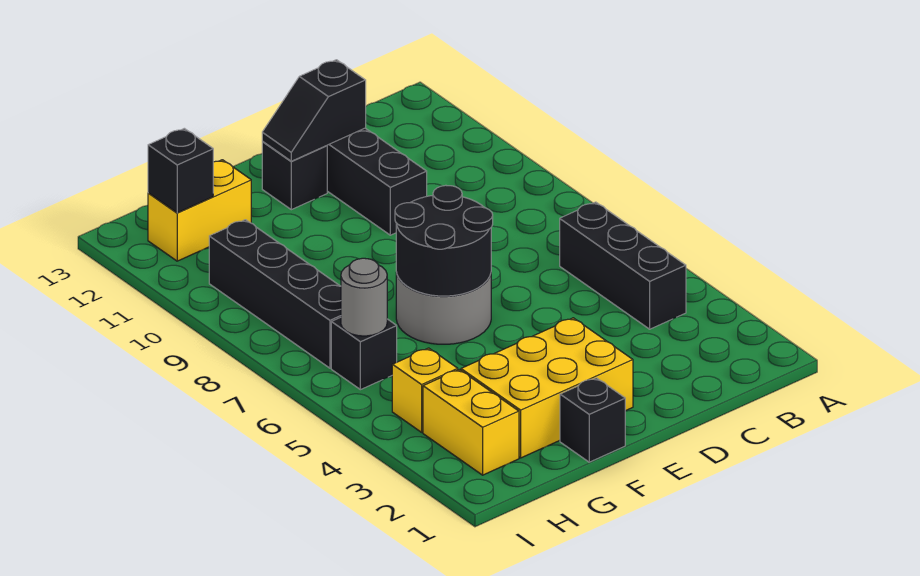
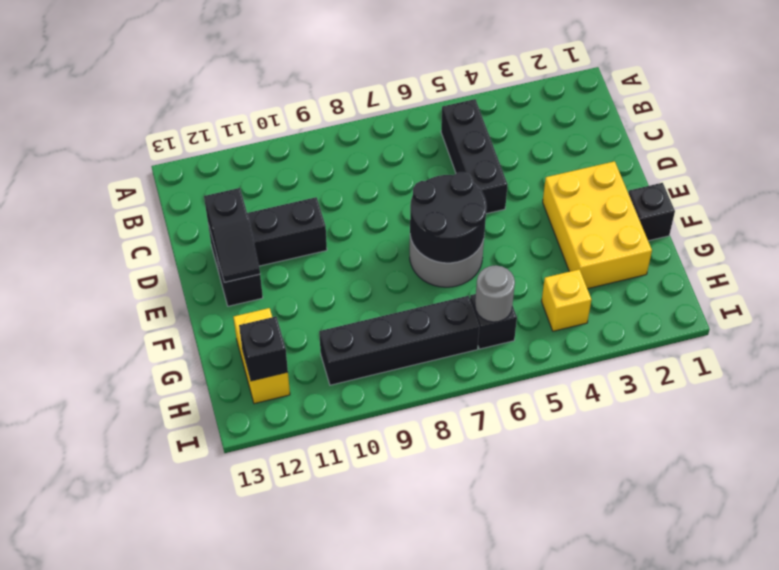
black 1x3 brick [560,202,686,329] -> black 1x3 brick turned to [441,99,508,214]
yellow 1x2 brick [423,370,519,475] -> none

